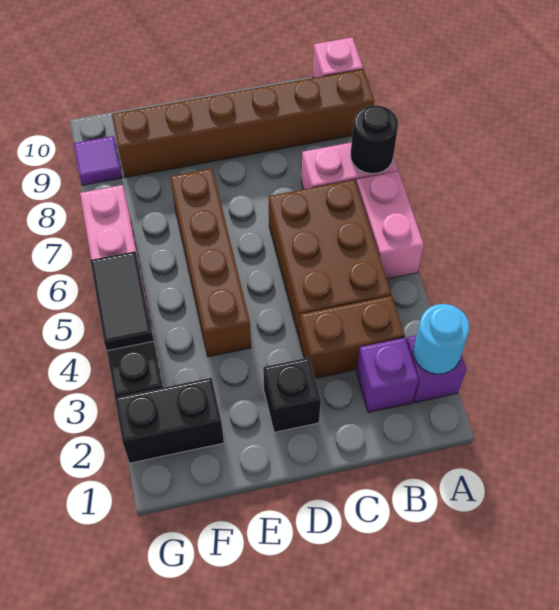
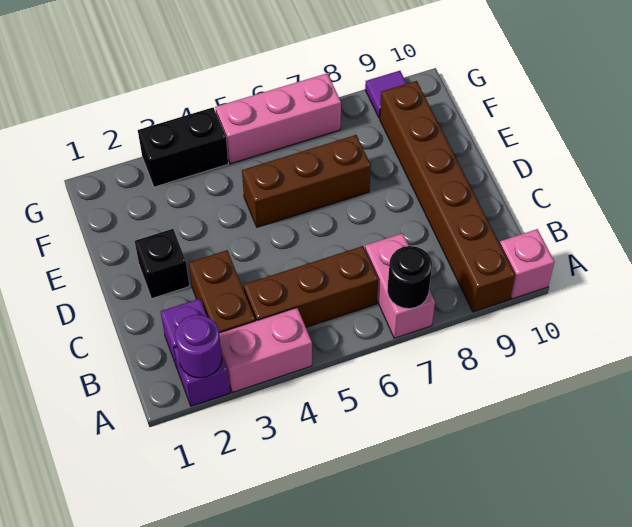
cyan 1x1 round brick [413,304,470,374] -> purple 1x1 round brick [175,315,222,378]
pink 1x2 brick [357,171,424,279] -> pink 1x2 brick moved to [219,308,312,392]
brown 2x3 brick [269,180,391,337] -> brown 1x3 brick [244,246,378,327]
brown 1x4 brick [170,168,251,357] -> brown 1x3 brick [242,135,371,227]
black 1x2 brick [115,378,224,463] -> none
black 1x2 tile [90,251,153,351] -> none

